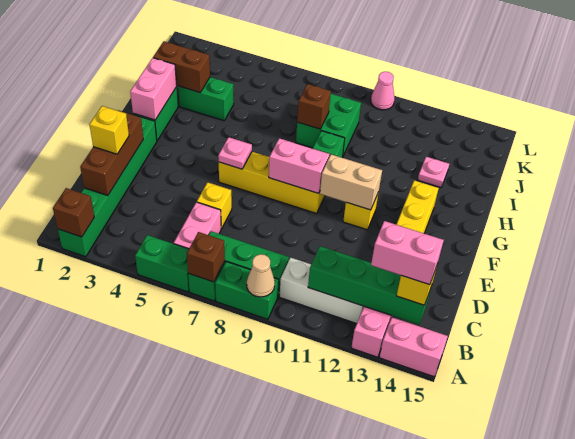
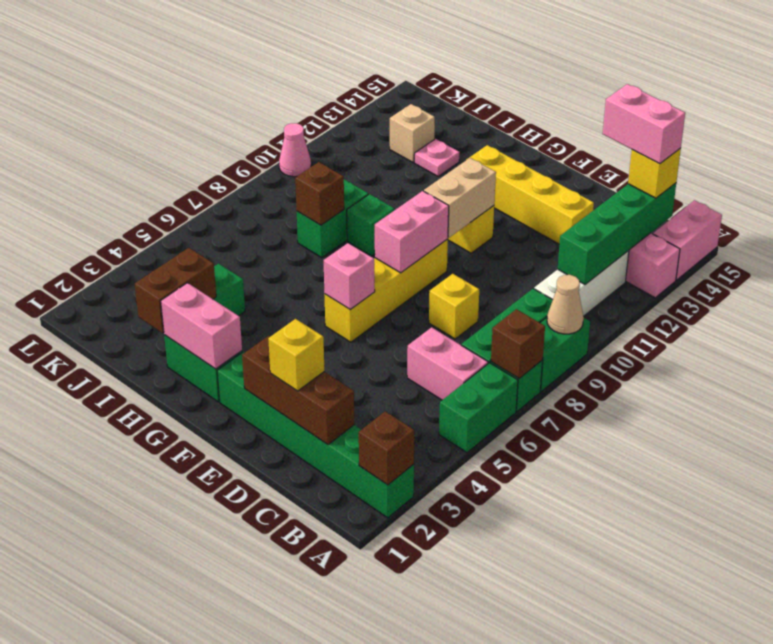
pink 1x2 brick [371,221,444,285] -> pink 1x2 brick turned to [603,84,685,164]
yellow 1x1 brick [197,182,232,229] -> yellow 1x1 brick moved to [429,274,479,339]
pink 1x1 plate [218,137,252,169] -> pink 1x1 brick [324,243,375,309]
green 2x2 brick [296,94,361,156] -> green 1x2 brick [297,179,368,258]
none -> tan 1x1 brick [390,104,435,162]

